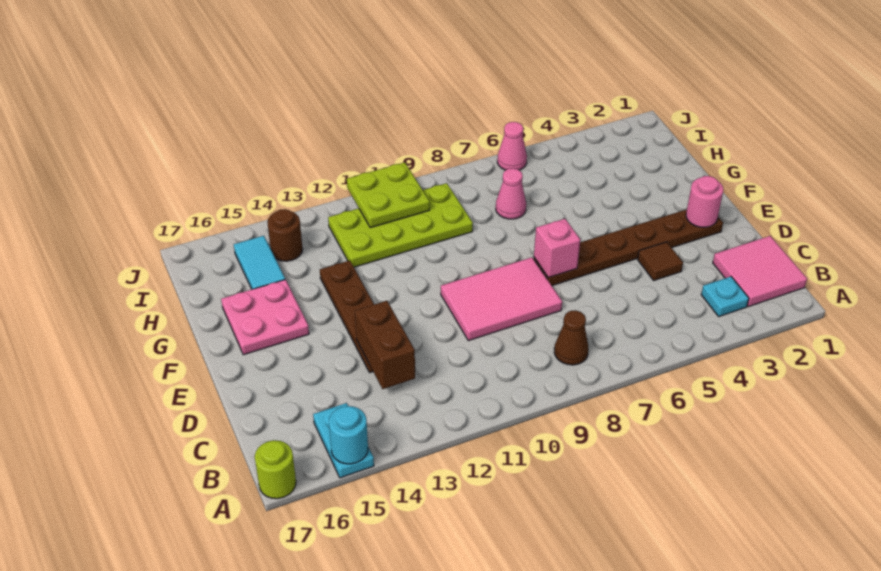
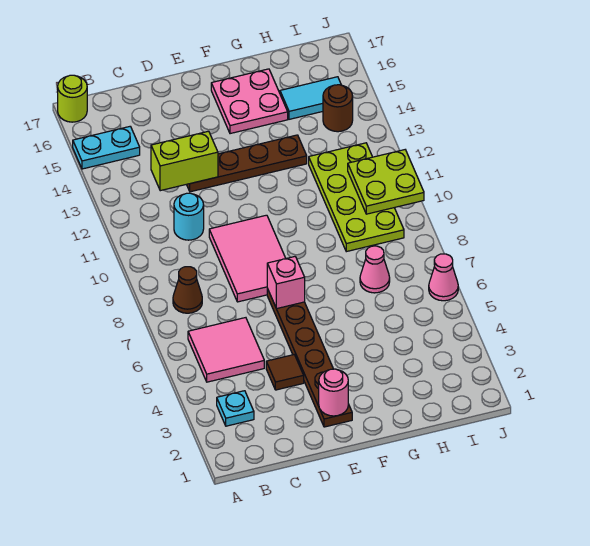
cyan 1x1 round brick [329,406,368,464] -> cyan 1x1 round brick moved to [174,193,204,240]
pink 2x2 tile [713,236,807,307] -> pink 2x2 tile moved to [188,318,264,382]
brown 1x2 brick [355,301,415,389] -> lime 1x2 brick [151,131,218,191]

